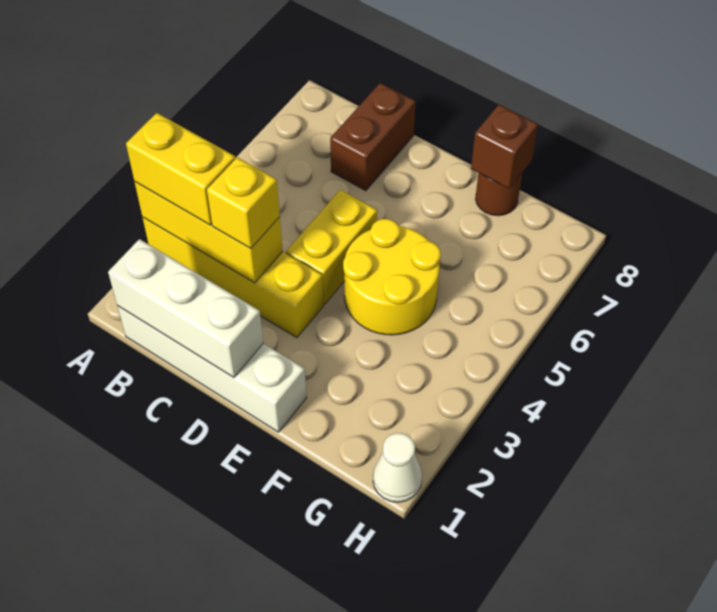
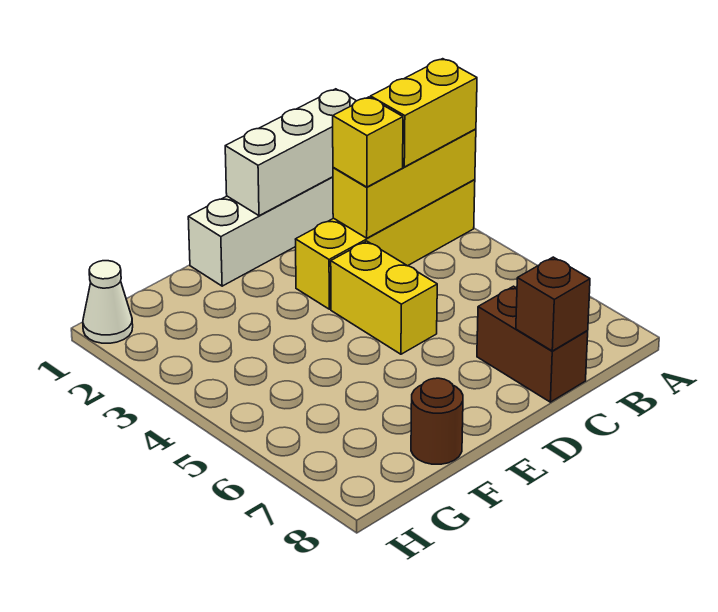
yellow 2x2 round brick [343,219,441,335] -> none
brown 1x1 brick [471,105,538,189] -> brown 1x1 brick moved to [516,257,590,351]

